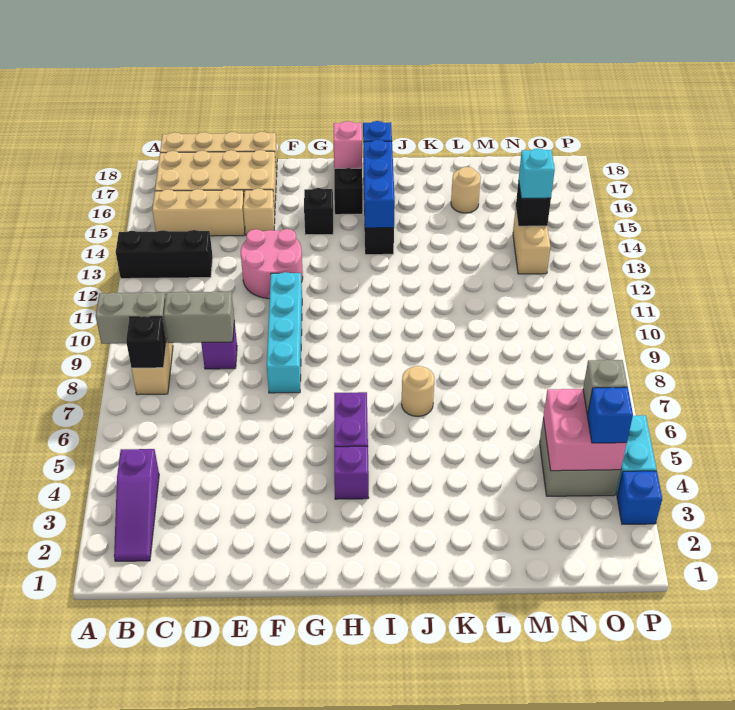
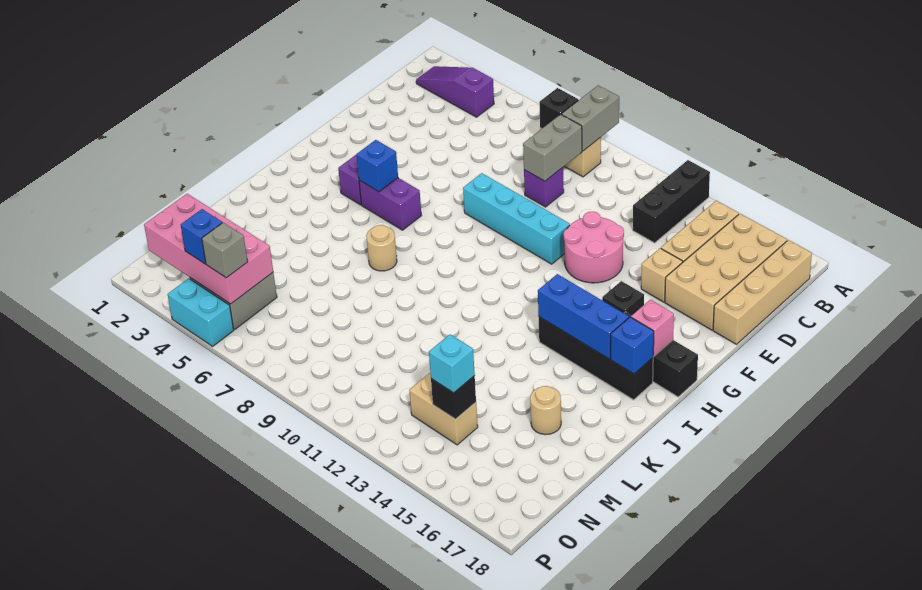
pink 2x2 brick [543,389,627,471] -> pink 2x4 brick [144,194,273,304]
blue 1x1 brick [617,471,662,524] -> blue 1x1 brick moved to [356,140,398,192]

